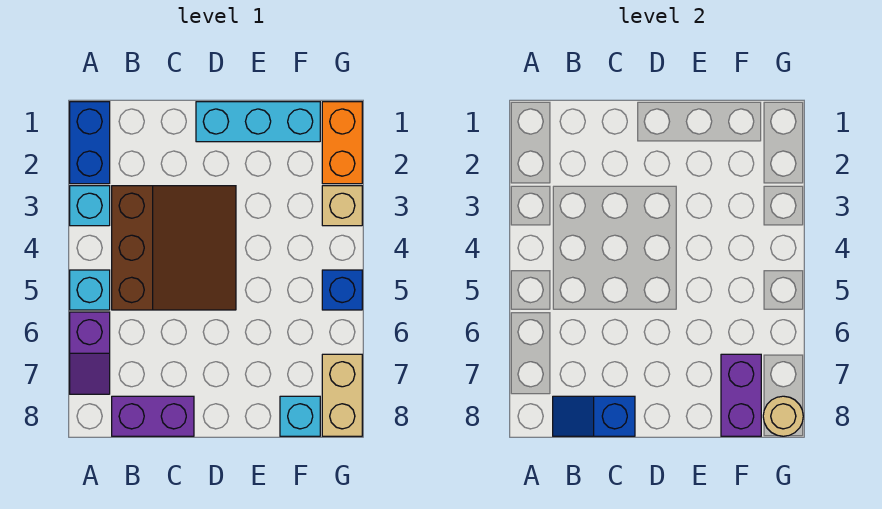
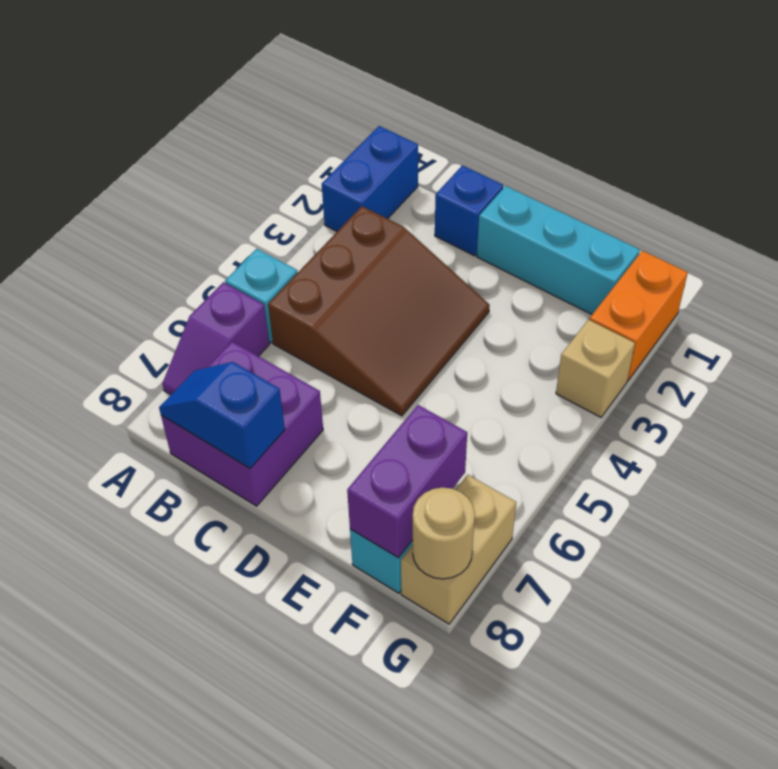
cyan 1x1 brick [70,186,110,226] -> none
purple 1x2 brick [112,396,194,436] -> purple 2x2 brick [161,342,323,506]
blue 1x1 brick [322,270,362,310] -> blue 1x1 brick moved to [435,165,503,256]

